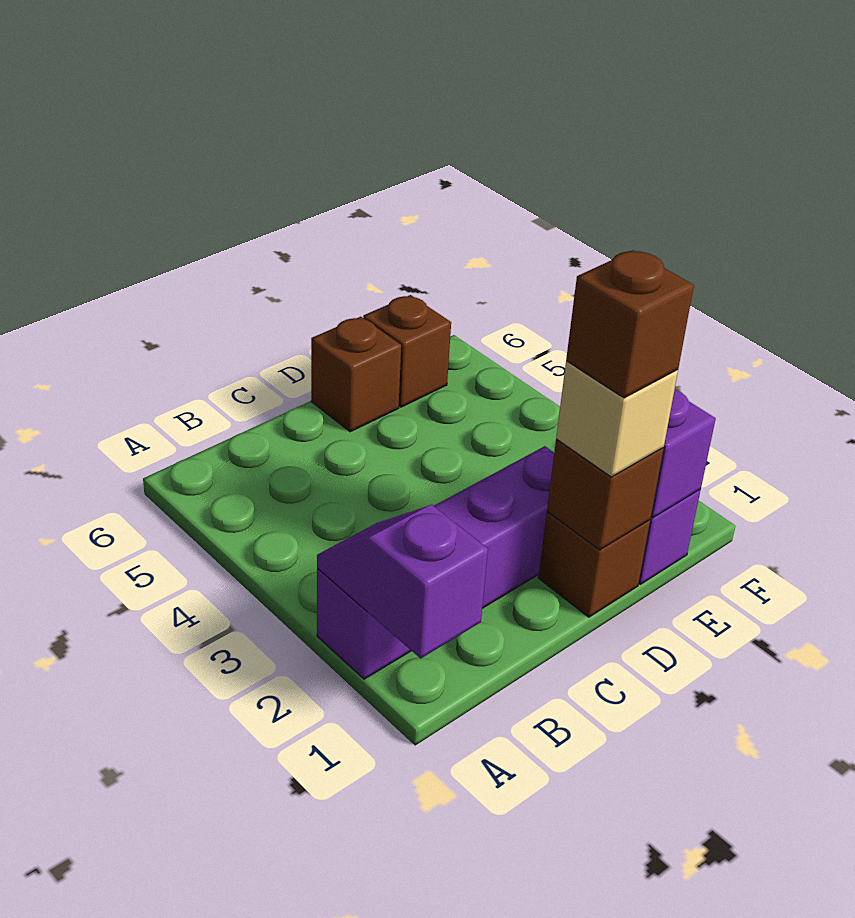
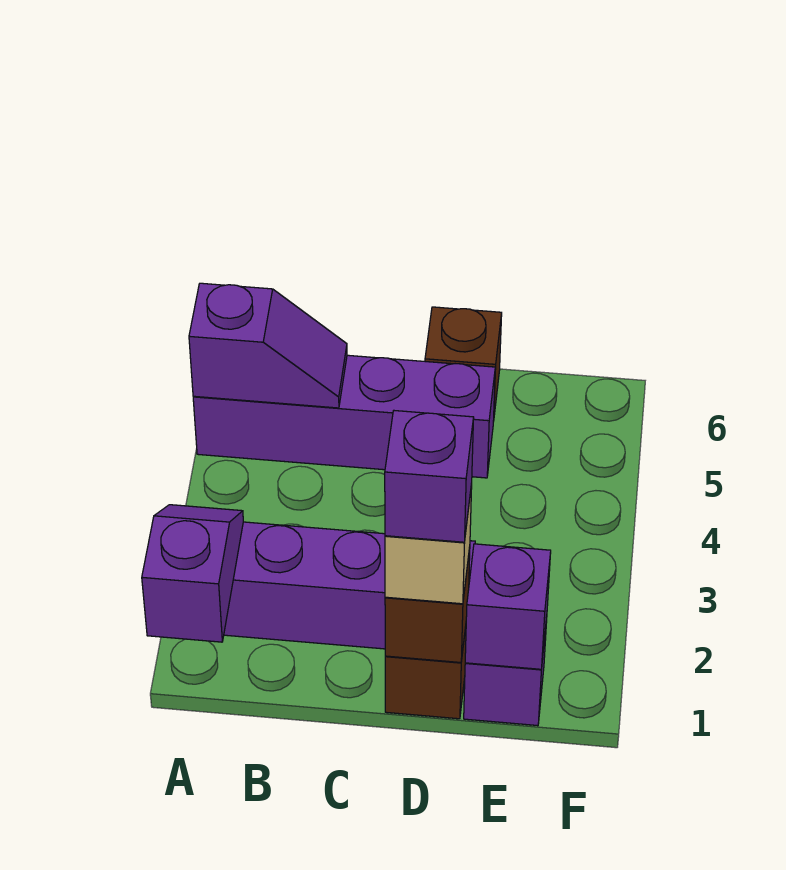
none -> purple 1x4 brick [193,355,495,478]
none -> purple 1x2 slope [189,283,347,408]
brown 1x1 brick [566,250,694,398] -> purple 1x1 brick [385,411,474,542]
brown 1x1 brick [363,295,451,407] -> none

